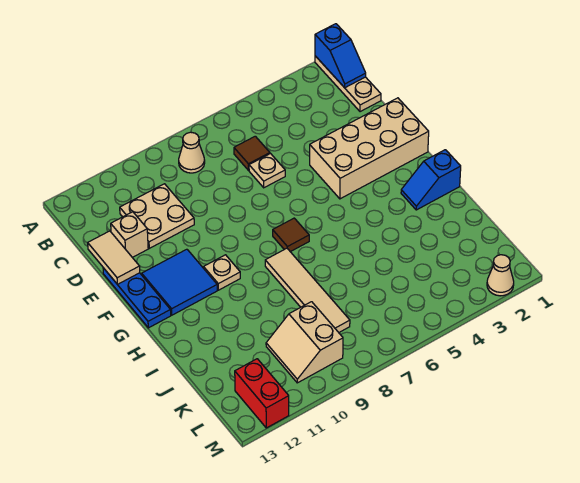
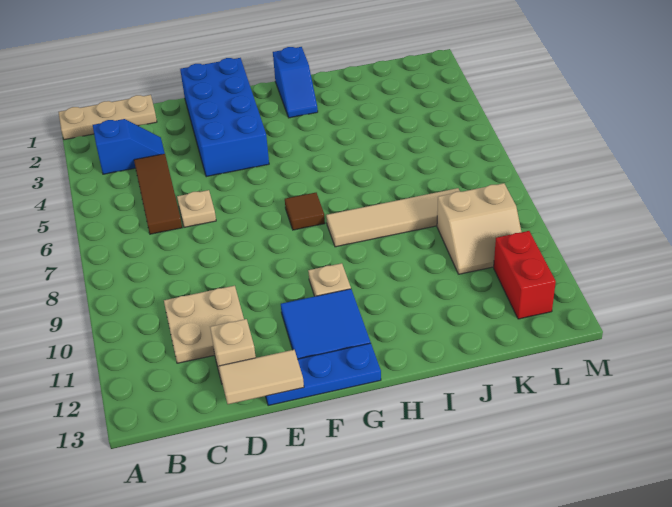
blue 1x2 slope [315,24,366,88] -> blue 1x2 slope moved to [93,119,165,174]
tan 1x1 cone [179,132,205,173] -> none
brown 1x1 tile [234,136,270,170] -> brown 1x3 tile [134,154,182,234]
tan 2x4 brick [310,98,429,199] -> blue 2x4 brick [180,58,269,177]
red 1x2 brick [235,359,289,428] -> red 1x2 brick turned to [494,231,556,319]
tan 1x1 cone [487,255,514,296] -> none

